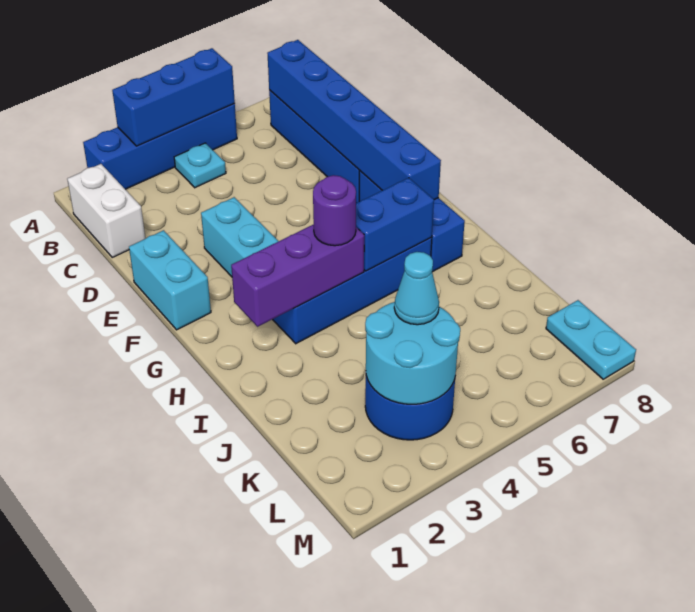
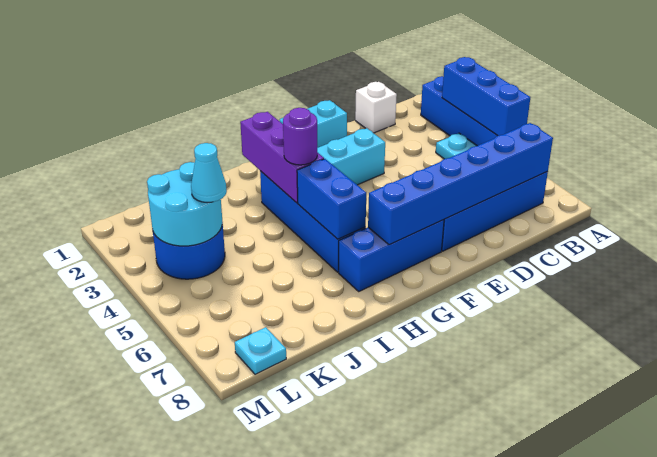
white 1x2 brick [67,164,145,257] -> white 1x1 brick [355,82,397,133]
cyan 1x2 plate [546,300,636,379] -> cyan 1x1 plate [235,327,286,374]

